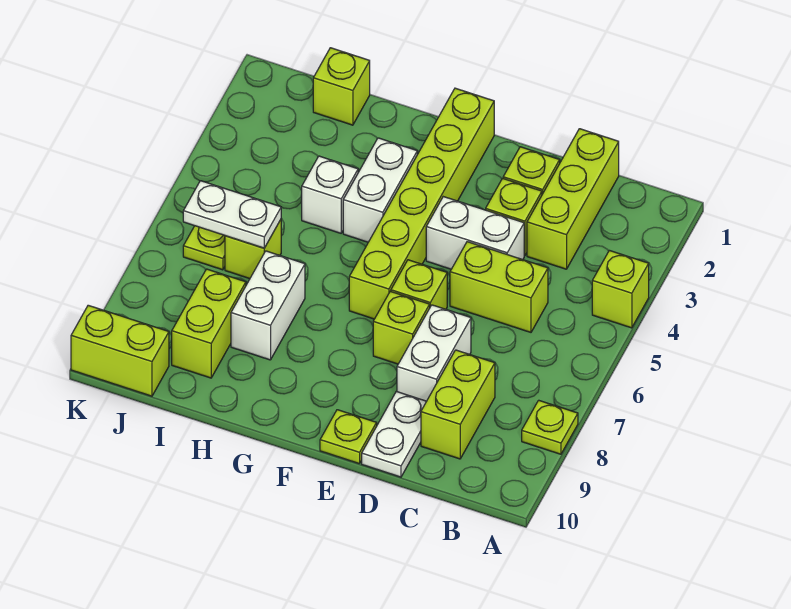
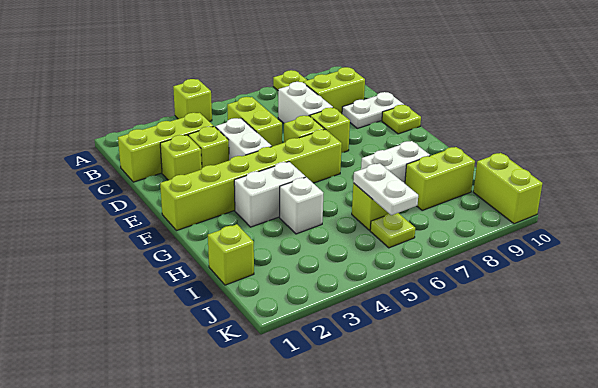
white 1x2 brick [397,305,471,401] -> white 1x2 brick turned to [278,82,333,123]

